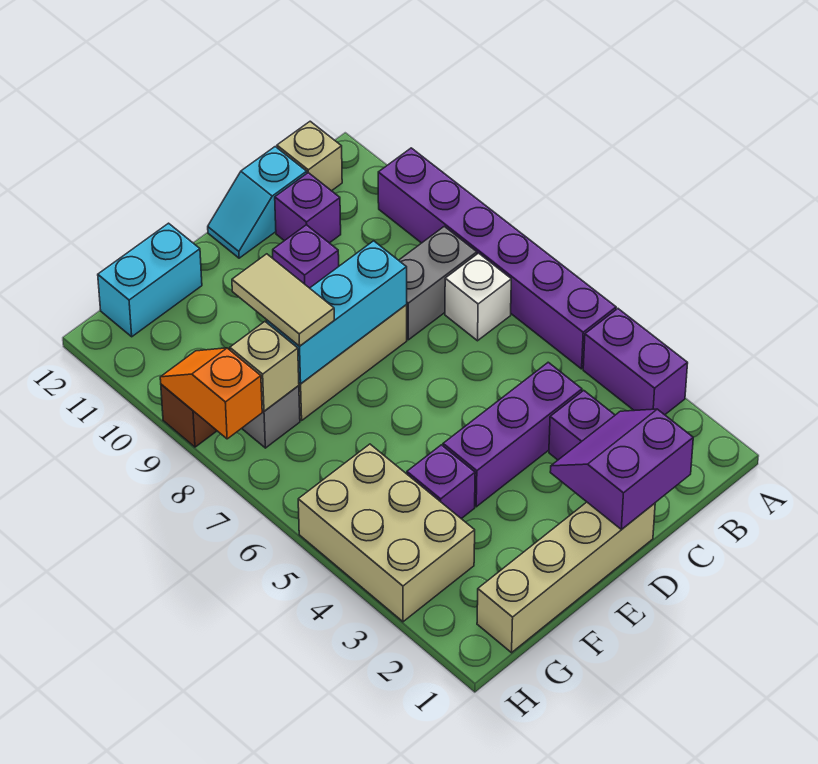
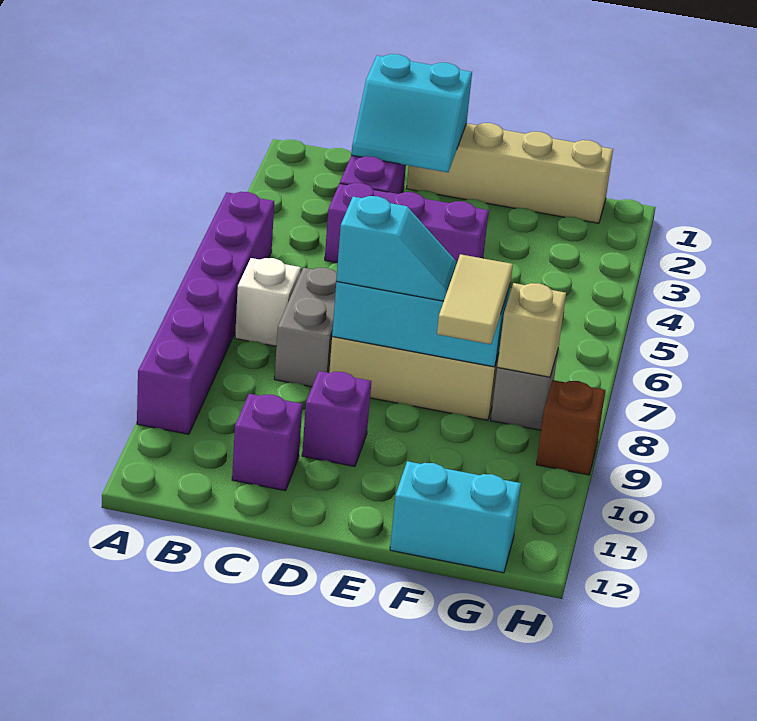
purple 1x2 brick [583,309,688,415] -> none
grey 1x2 brick [399,226,477,340] -> grey 1x2 brick turned to [274,268,337,387]
tan 1x1 brick [277,121,342,191] -> none
purple 2x2 slope [550,409,693,530] -> cyan 2x2 slope [351,54,472,172]
cyan 1x2 slope [208,147,307,258] -> cyan 1x2 slope moved to [336,196,456,301]
purple 1x1 brick [407,445,475,519] -> none
tan 2x3 brick [298,444,475,622] -> none
orange 1x2 slope [160,348,262,439] -> none

